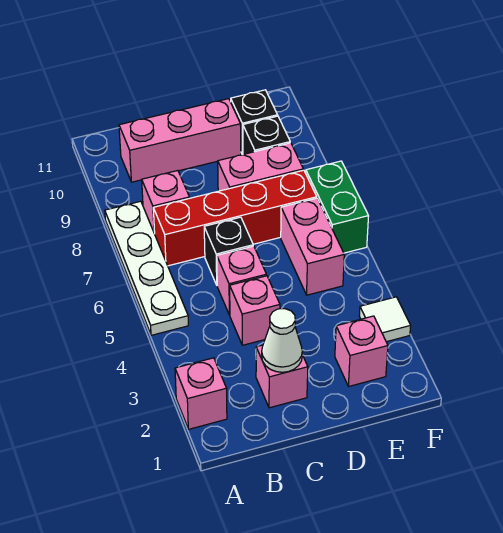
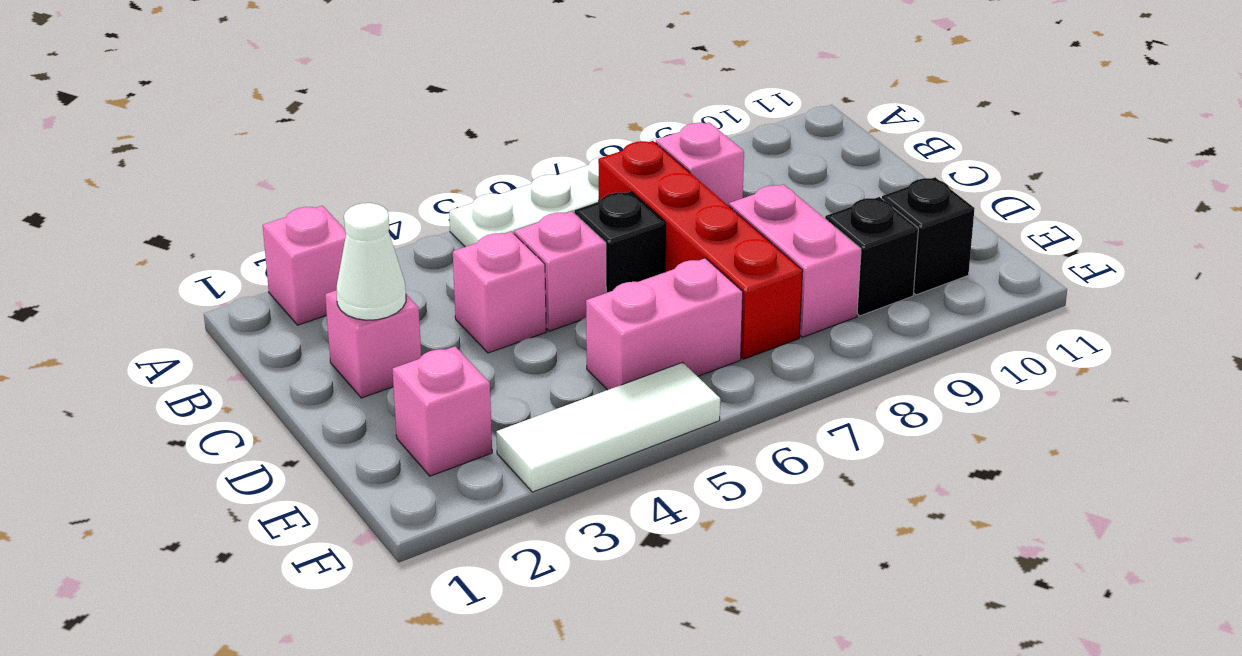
pink 1x3 brick [119,99,241,182] -> none
white 1x1 tile [359,297,411,342] -> white 1x3 tile [496,362,720,492]
green 1x2 brick [306,161,369,253] -> none

